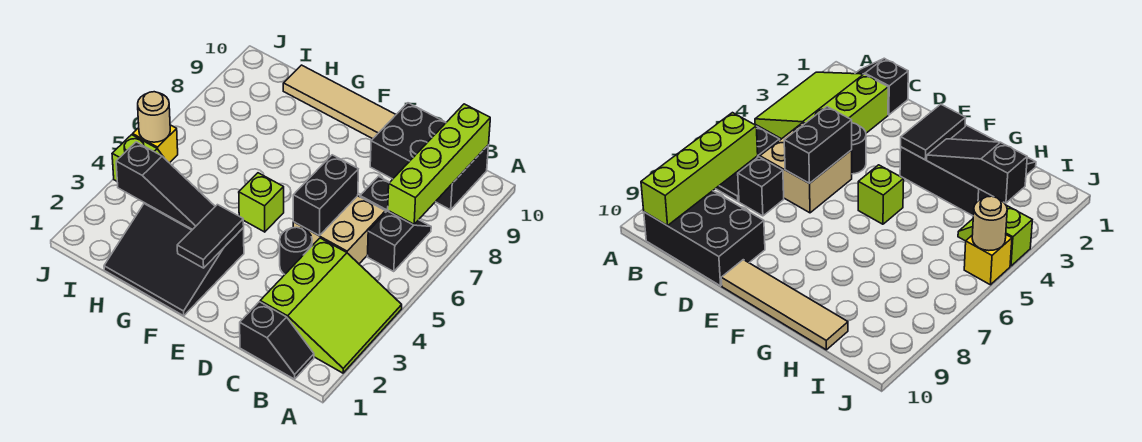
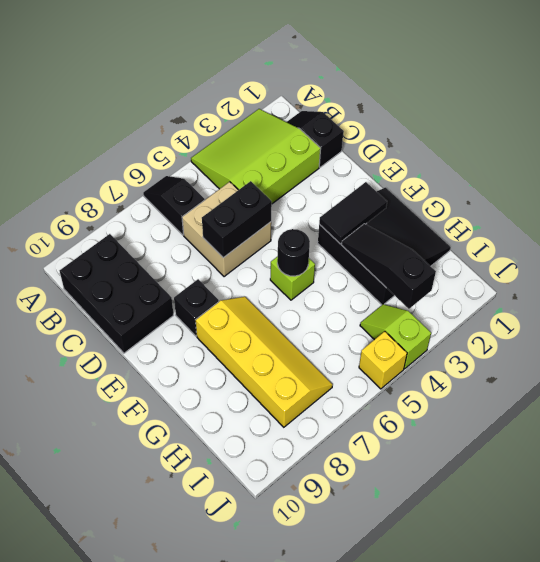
black 1x2 slope [367,211,431,272] -> black 1x2 slope turned to [143,176,205,235]
lime 1x4 brick [388,104,490,224] -> none
black 1x1 brick [360,176,390,213] -> black 1x1 brick moved to [174,279,219,336]
black 1x1 round brick [280,227,312,274] -> black 1x1 round brick moved to [277,229,310,276]
tan 1x4 tile [283,65,396,139] -> none
none -> yellow 2x4 slope [196,297,333,427]
tan 1x1 round brick [138,92,170,142] -> none

